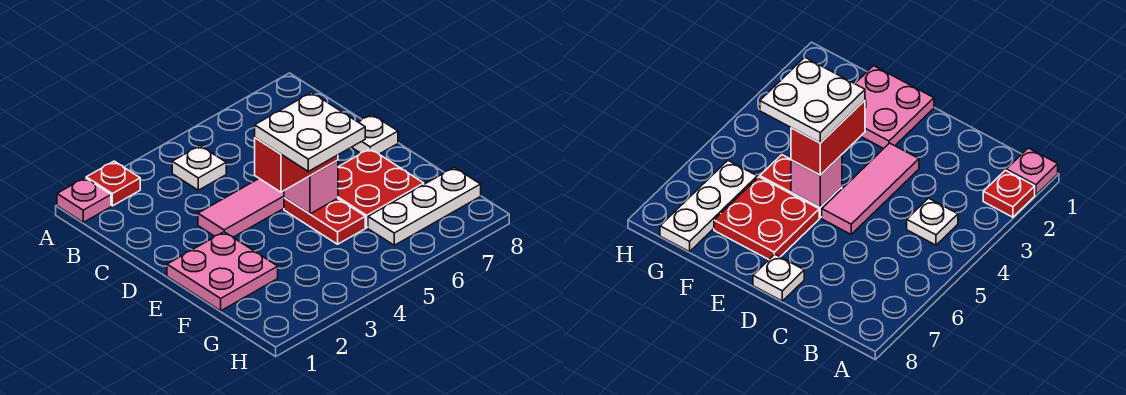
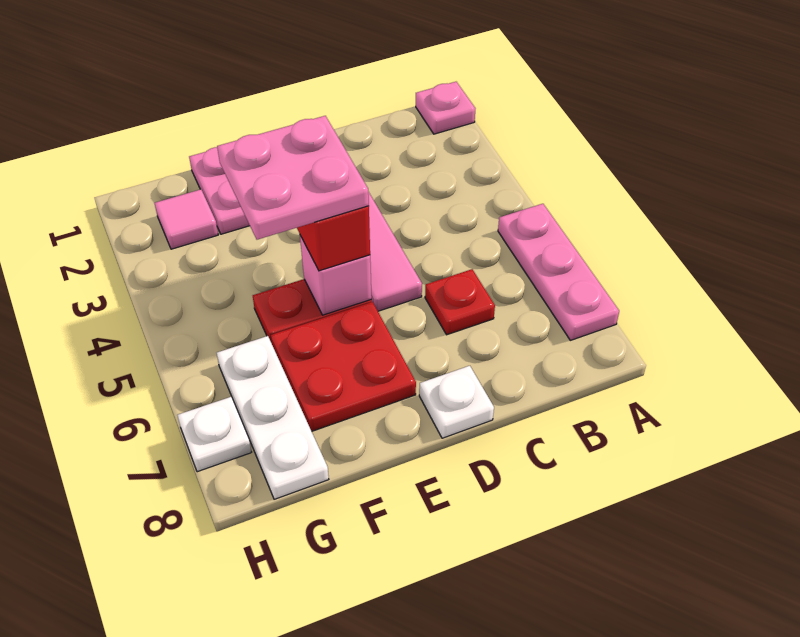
red 1x1 plate [86,161,140,206] -> red 1x1 plate moved to [425,269,495,335]
none -> pink 1x3 plate [498,204,619,340]
white 1x1 plate [172,146,226,190] -> white 1x1 plate moved to [177,397,251,472]
white 2x2 plate [255,92,365,171] -> pink 2x2 plate [217,116,369,240]
none -> pink 1x1 tile [154,189,218,249]

